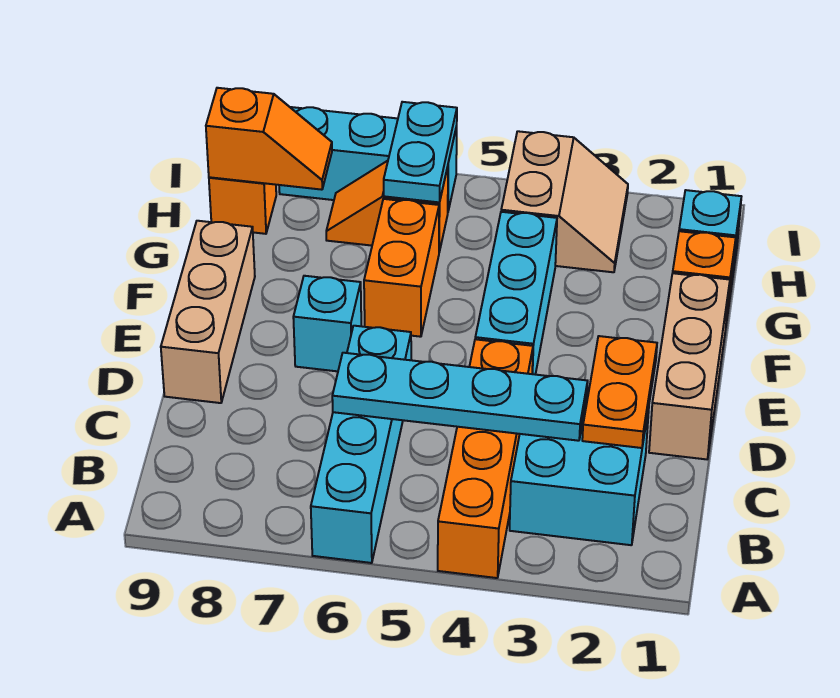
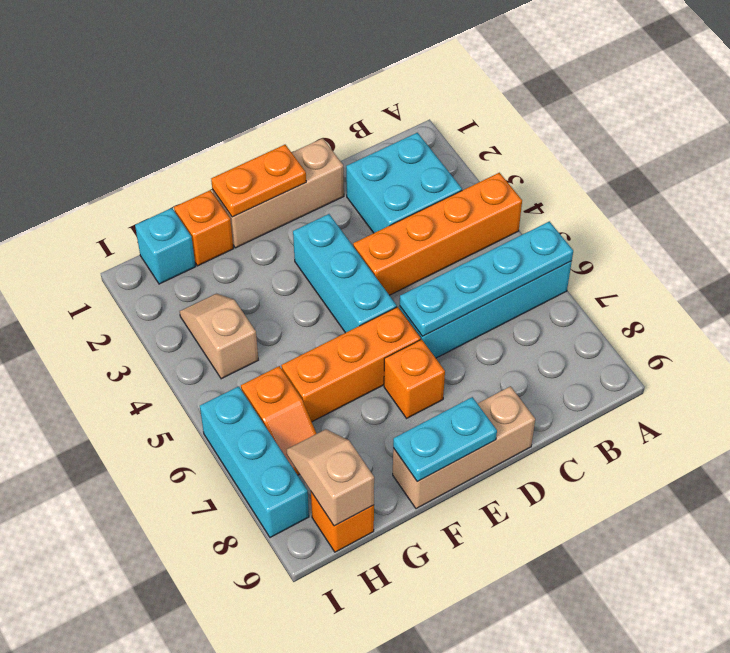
orange 1x2 plate [582,336,657,448] -> orange 1x2 plate moved to [211,145,306,217]
cyan 1x4 plate [332,353,588,441] -> cyan 1x4 plate turned to [400,221,573,336]
cyan 1x3 brick [475,212,557,375] -> cyan 1x3 brick turned to [293,214,397,333]
cyan 1x1 brick [293,276,361,371] -> orange 1x1 brick [384,339,445,418]
orange 1x2 brick [364,199,439,337] -> orange 1x3 brick [281,307,421,422]
tan 2x2 slope [501,131,628,272] -> tan 1x2 slope [180,294,258,379]
cyan 1x2 plate [384,102,457,202] -> cyan 1x2 plate moved to [393,397,497,482]
orange 1x2 slope [206,88,332,190] -> tan 1x2 slope [287,429,374,526]

